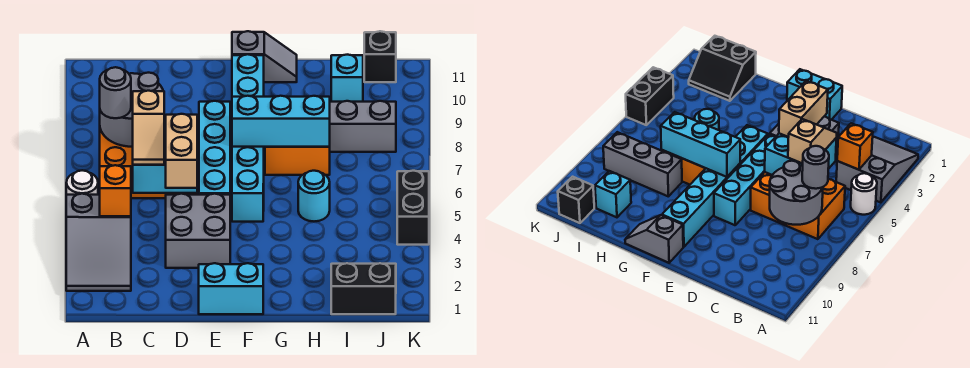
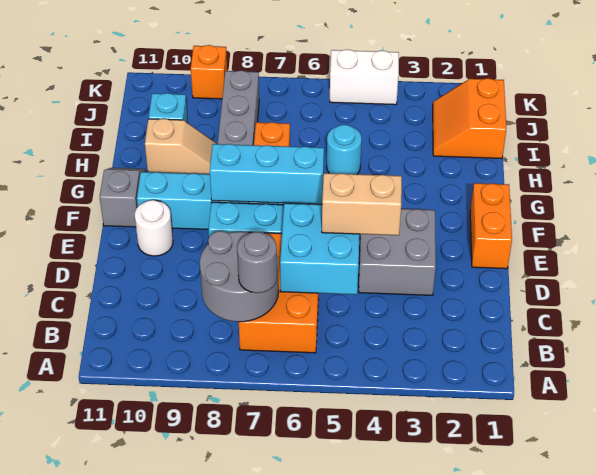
grey 2x3 slope [66,194,131,291] -> none
white 1x1 round brick [66,170,98,195] -> white 1x1 round brick moved to [135,200,173,256]
orange 1x1 brick [100,165,131,216] -> orange 1x1 brick moved to [191,45,227,99]
tan 1x2 slope [133,91,164,165] -> tan 1x2 slope moved to [145,119,217,174]
cyan 1x2 brick [199,263,263,314] -> orange 1x2 brick [470,183,512,269]
cyan 1x3 brick [232,96,330,147] -> cyan 1x3 brick turned to [210,144,324,204]
black 2x2 slope [331,263,396,314] -> orange 2x2 slope [433,78,506,158]
black 1x1 brick [364,31,396,82] -> none
black 1x2 brick [397,171,429,245] -> white 1x2 brick [330,49,399,105]

